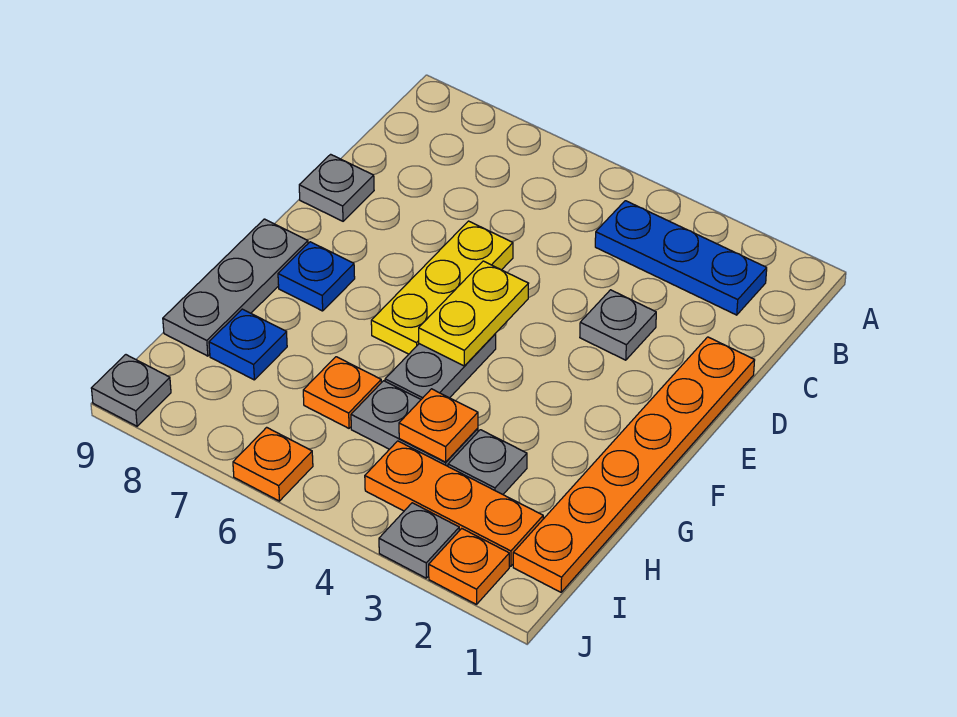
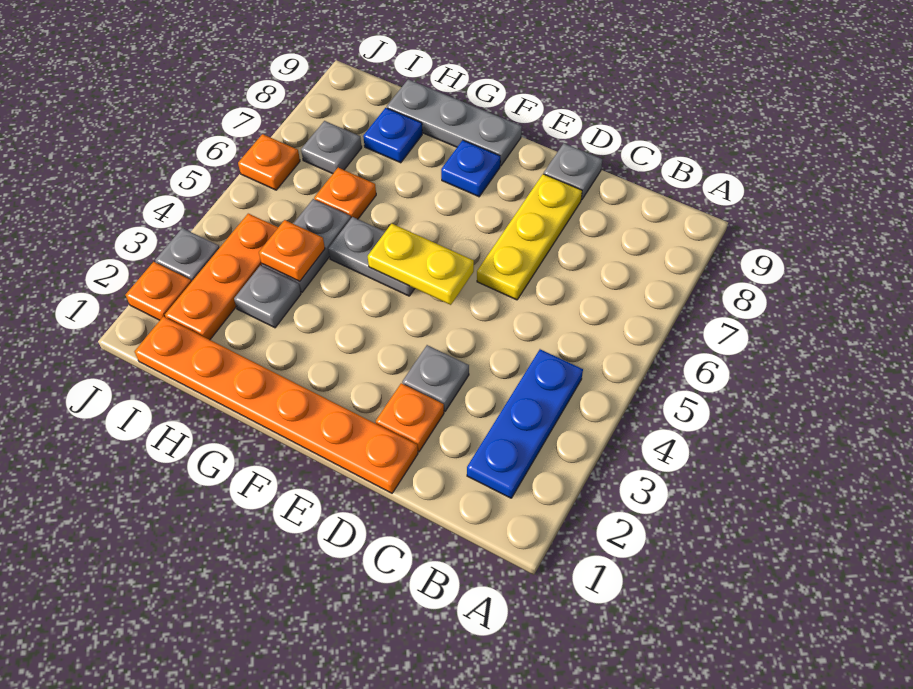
none -> orange 1x1 plate [376,383,444,452]
yellow 1x3 plate [371,221,513,354] -> yellow 1x3 plate turned to [477,174,582,300]
grey 1x1 plate [91,355,171,426] -> grey 1x1 plate moved to [301,121,362,174]

